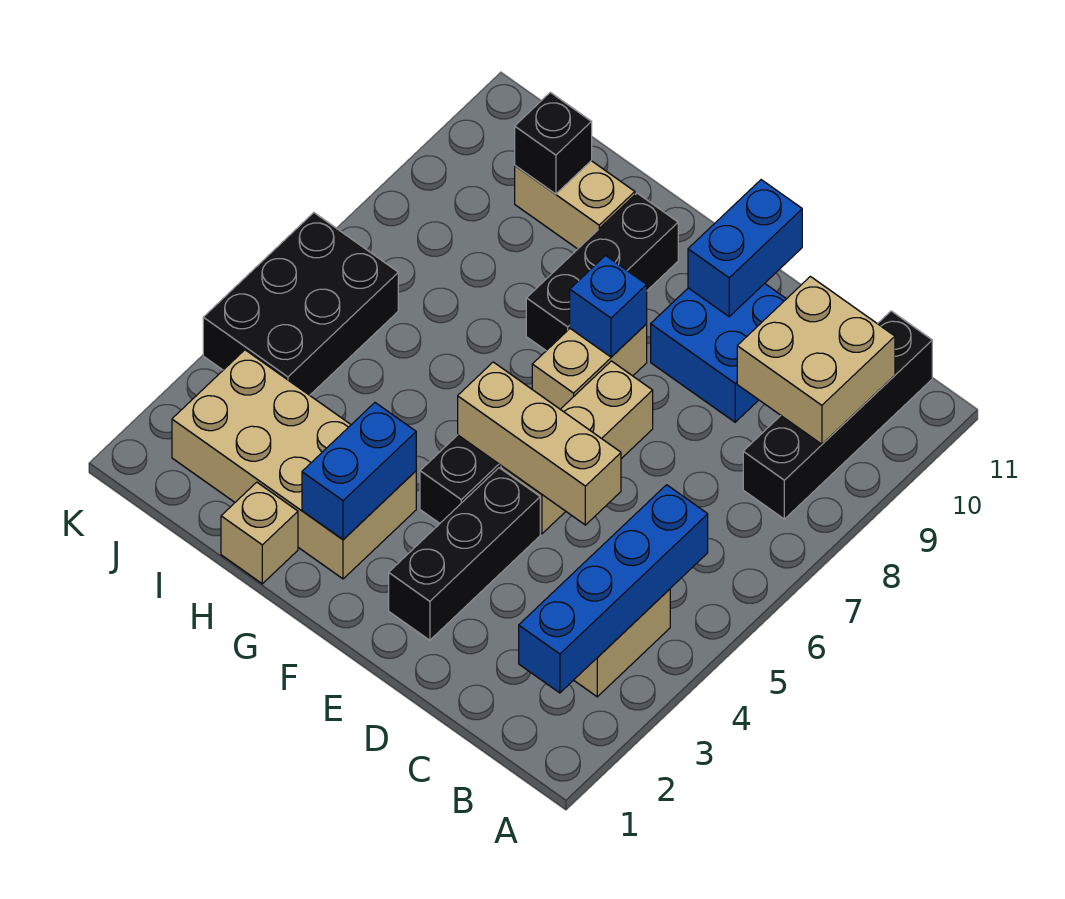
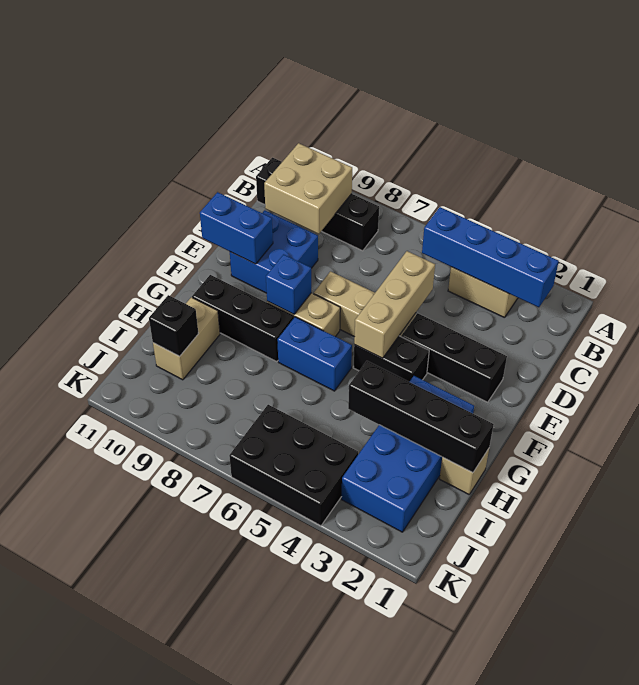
tan 2x4 brick [172,350,416,579] -> blue 2x4 brick [341,376,474,532]
blue 1x2 brick [302,403,416,539] -> blue 1x2 brick moved to [277,317,352,391]
none -> black 1x4 brick [348,361,494,473]

